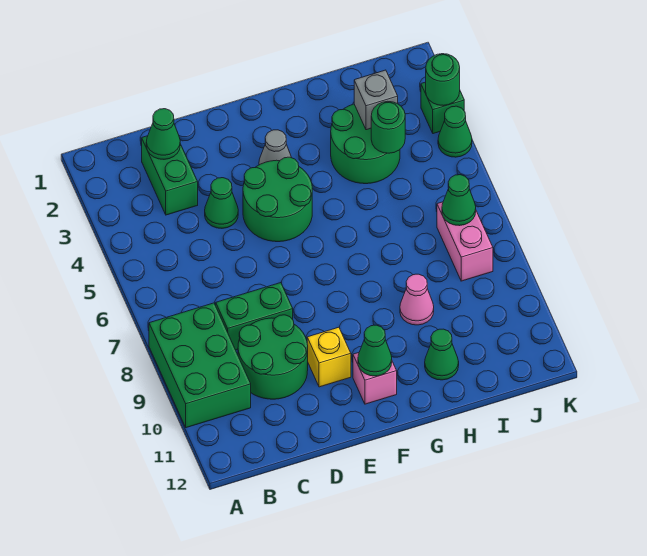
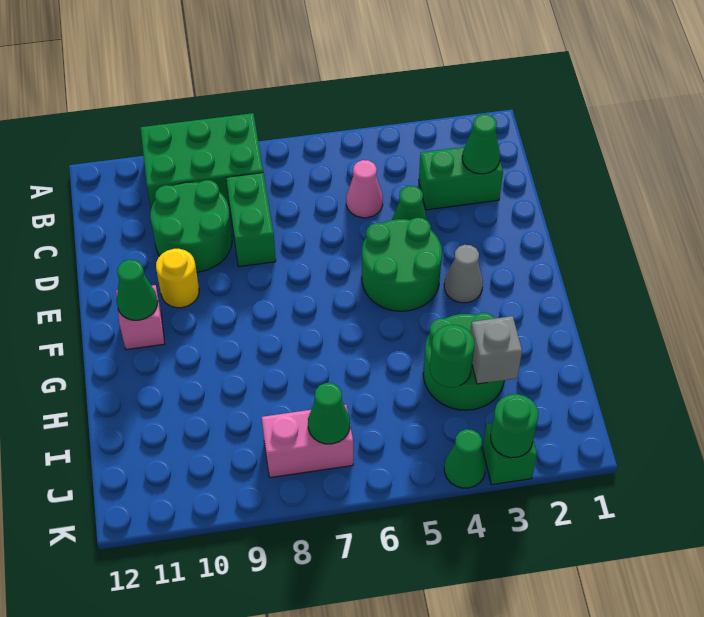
yellow 1x1 brick [307,327,351,387] -> yellow 1x1 round brick [156,249,199,308]
pink 1x1 cone [400,274,434,325] -> pink 1x1 cone moved to [346,160,383,218]
green 1x1 cone [425,329,459,380] -> none

